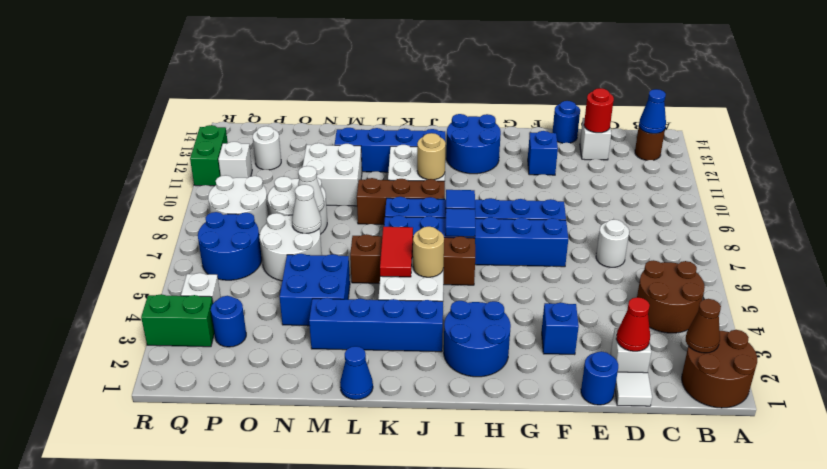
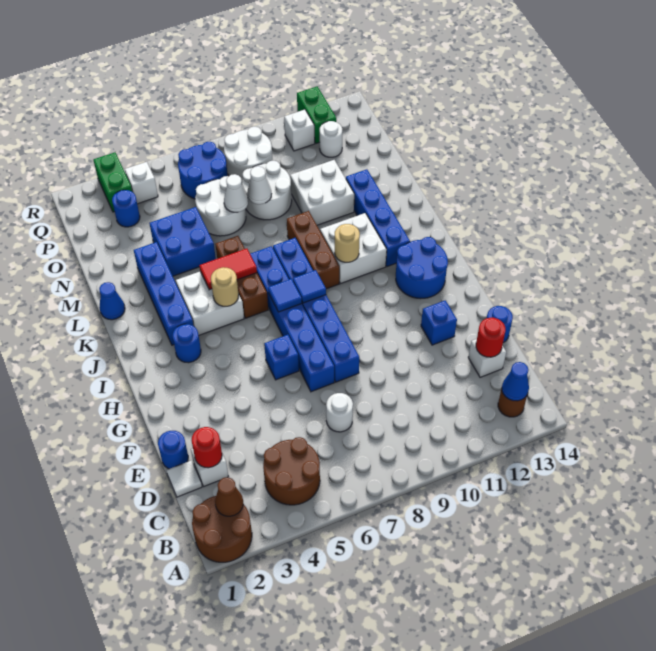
red 1x1 cone [616,297,650,351] -> red 1x1 round brick [192,427,222,468]
blue 1x1 brick [542,303,579,355] -> blue 1x1 brick moved to [264,335,299,380]
blue 2x2 round brick [444,301,511,377] -> blue 1x1 round brick [173,324,201,363]
brown 1x4 brick [350,234,475,285] -> brown 1x3 brick [215,236,268,318]
green 1x2 brick [190,125,228,186] -> green 1x2 brick turned to [297,86,336,143]

